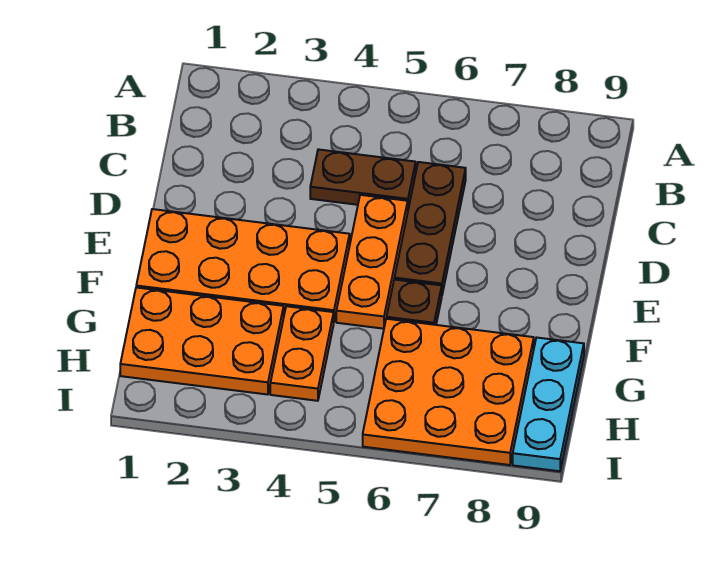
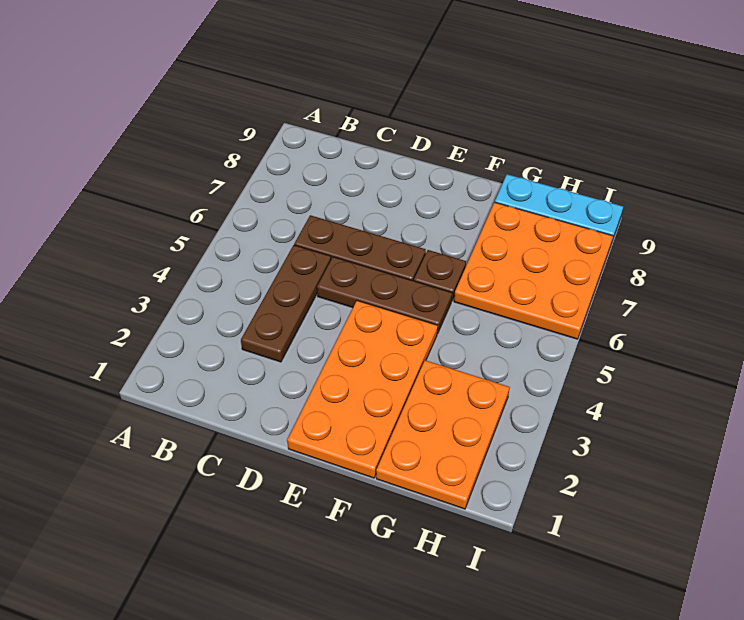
brown 1x2 plate [310,149,416,209] -> brown 1x3 plate [241,245,331,362]
orange 1x3 plate [336,195,408,329] -> brown 1x3 plate [317,257,452,334]
orange 1x2 plate [270,306,334,401] -> none

